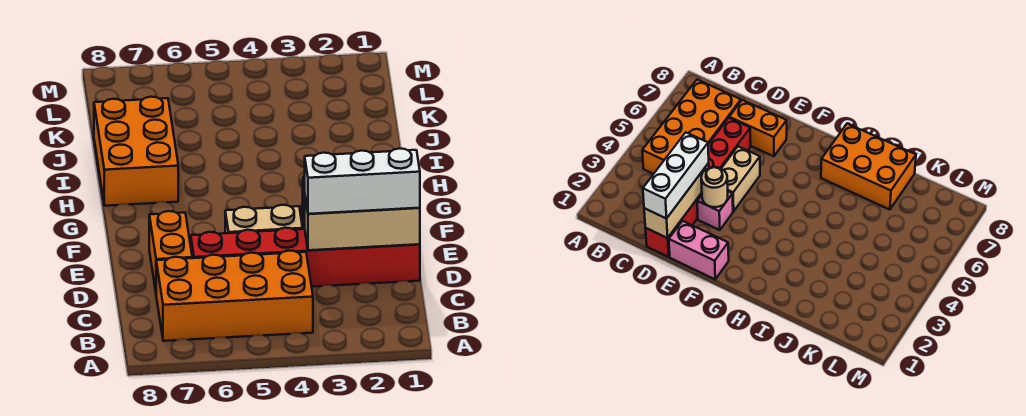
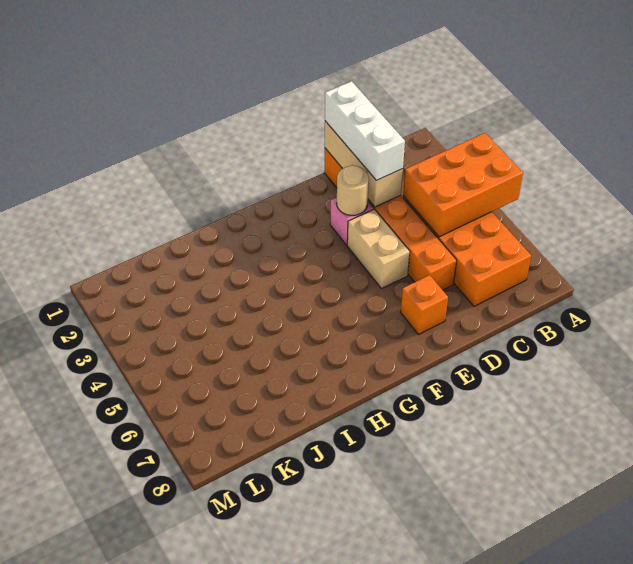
red 1x6 brick [191,228,420,287] -> orange 1x6 brick [324,148,457,290]
orange 1x2 brick [149,211,192,291] -> orange 1x1 brick [401,275,448,335]
pink 1x2 brick [669,221,729,279] -> none
orange 2x3 brick [94,97,178,206] -> orange 2x3 brick moved to [403,133,523,237]

